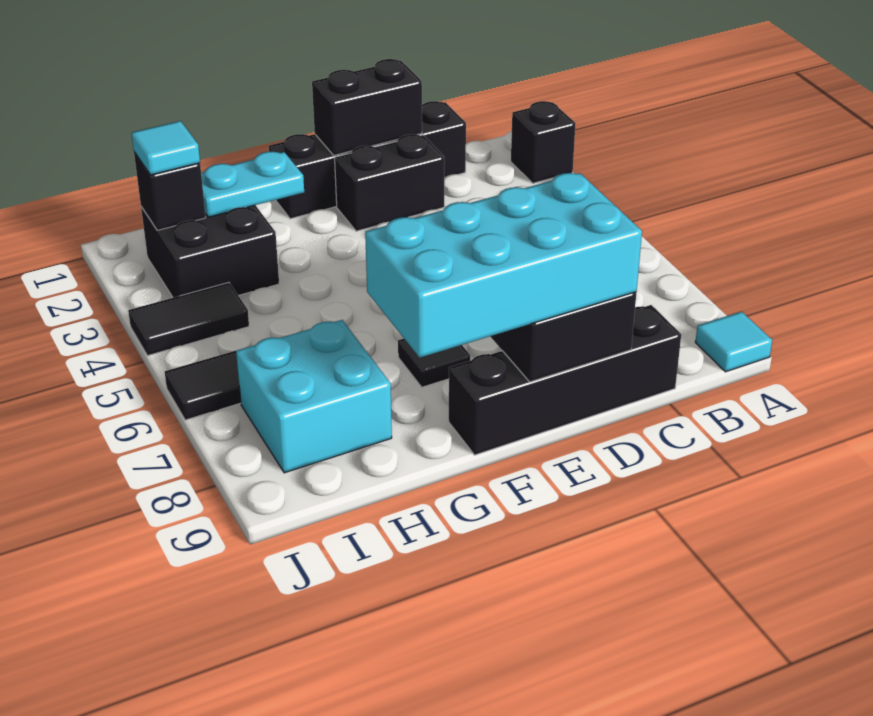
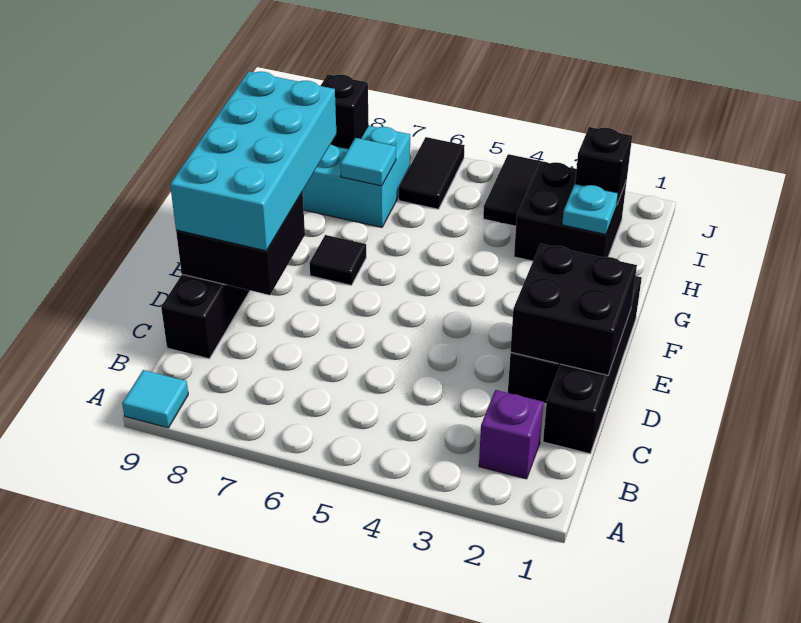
black 1x1 brick [511,101,576,183] -> black 1x1 brick moved to [321,74,369,149]
none -> purple 1x1 brick [479,390,544,479]
black 1x2 brick [312,59,422,155] -> black 2x2 brick [510,244,637,375]
cyan 1x2 plate [201,152,304,217] -> cyan 1x1 plate [562,184,618,234]
cyan 1x1 tile [131,121,200,175] -> cyan 1x1 tile moved to [340,138,396,186]

